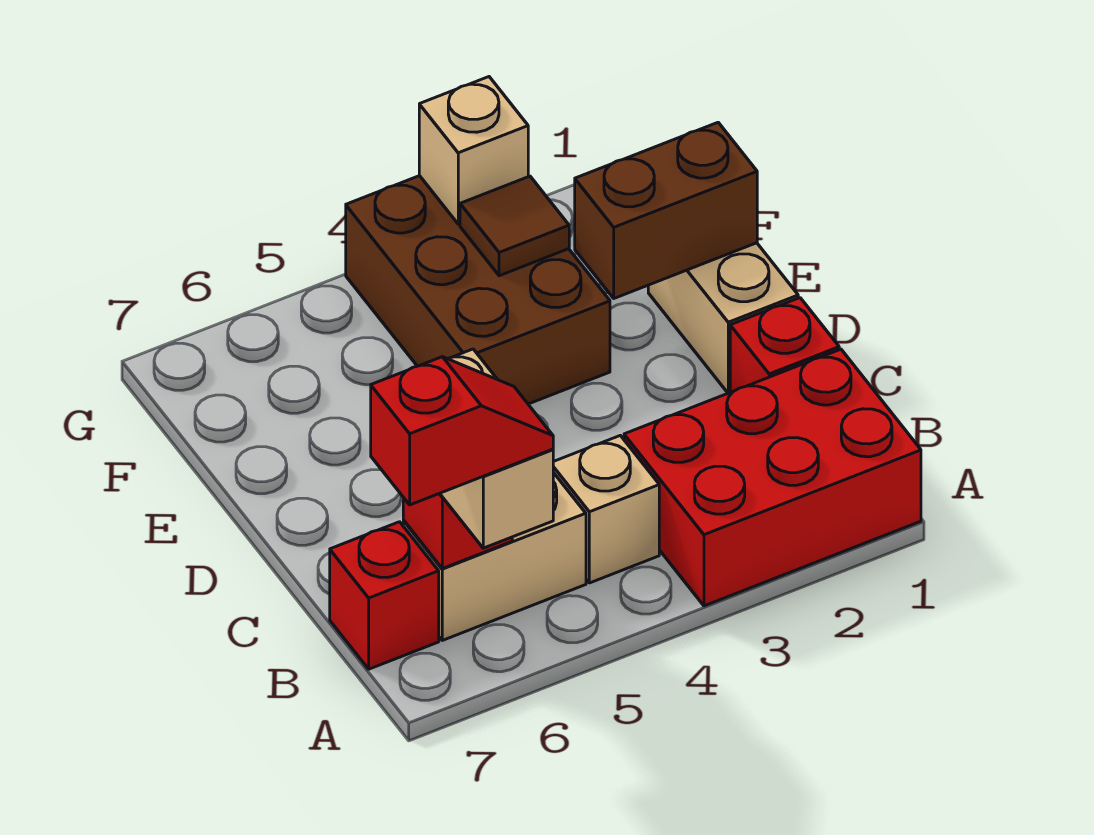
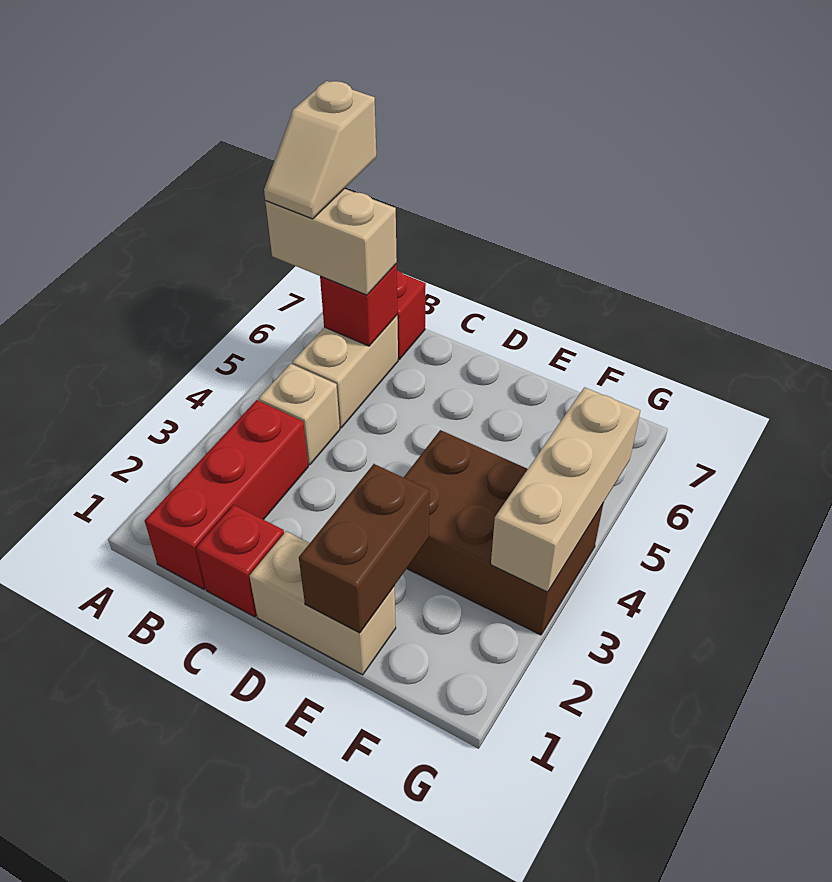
red 2x3 brick [624,349,921,606] -> red 1x3 brick [145,400,308,589]
red 1x2 slope [371,357,553,505] -> tan 1x2 slope [264,81,376,219]
brown 1x1 tile [460,176,569,276] -> none
tan 1x1 brick [419,77,528,224] -> tan 1x3 brick [491,387,640,592]

